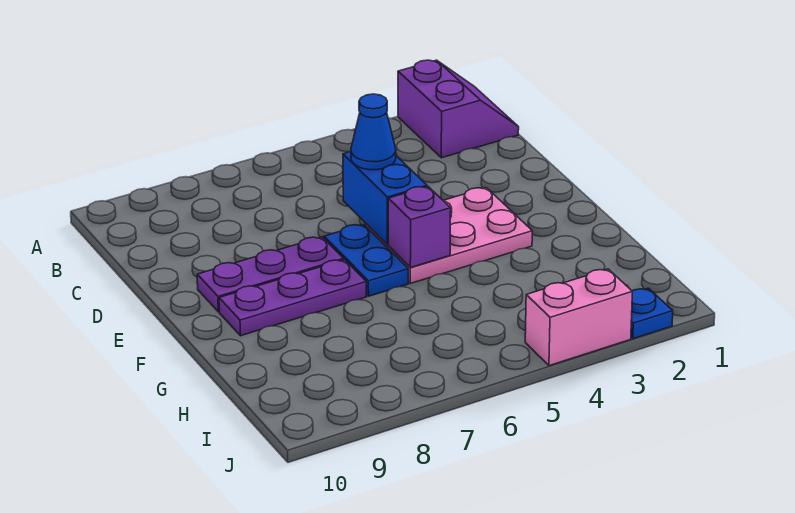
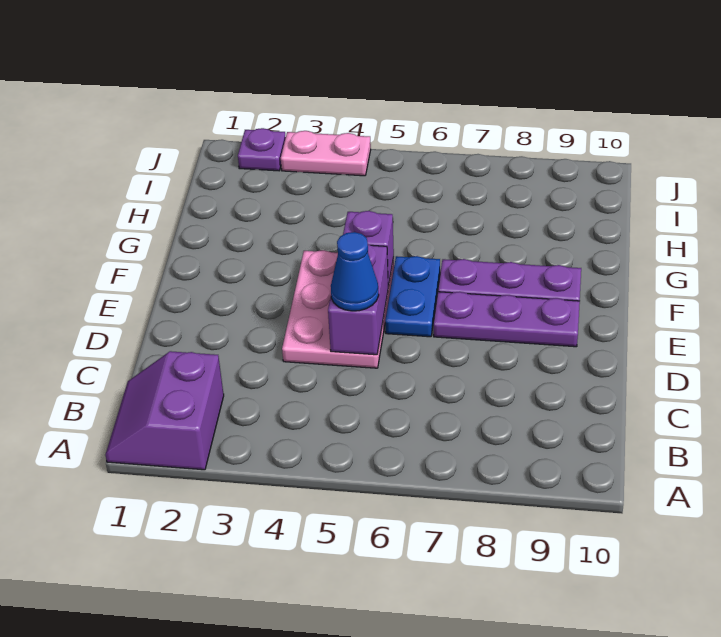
blue 1x2 brick [343,151,427,245] -> purple 1x2 brick [328,245,388,355]
pink 2x3 plate [366,188,532,283] -> pink 2x3 plate turned to [282,250,394,368]
blue 1x1 plate [631,288,673,339] -> purple 1x1 plate [238,128,286,171]
pink 1x2 brick [525,269,632,366] -> pink 1x2 plate [281,131,371,176]

